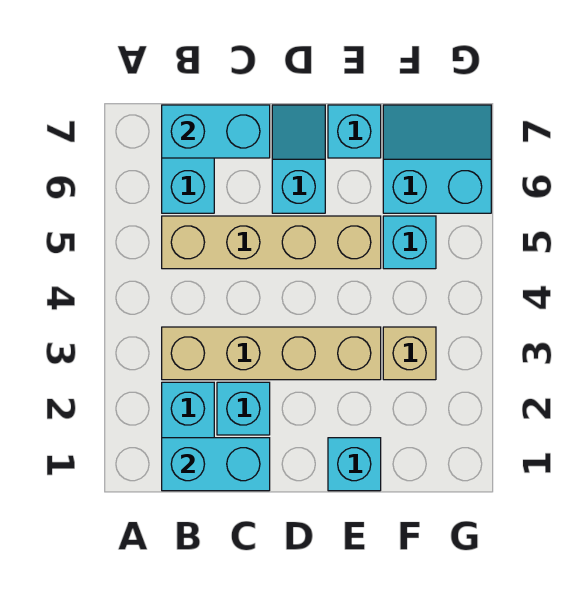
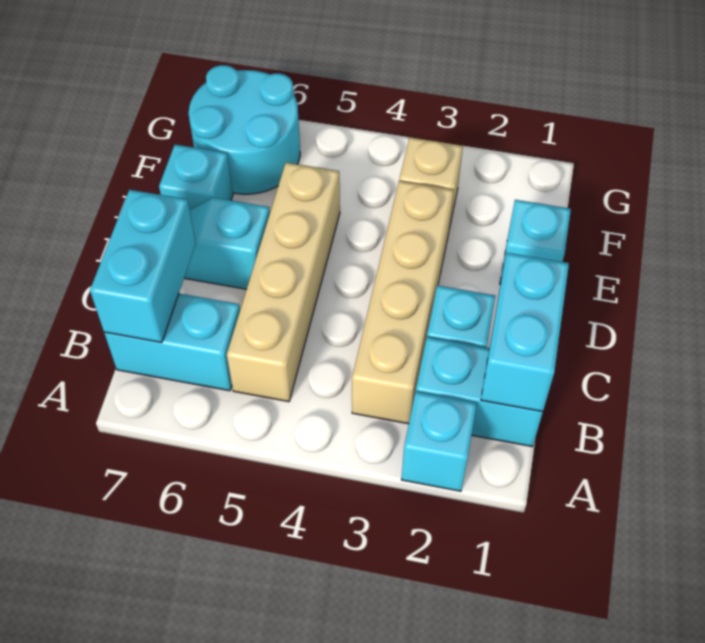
cyan 1x1 brick [383,216,436,269] -> cyan 1x1 brick moved to [401,392,477,491]
cyan 2x2 slope [383,105,491,213] -> cyan 2x2 round brick [189,65,300,194]

